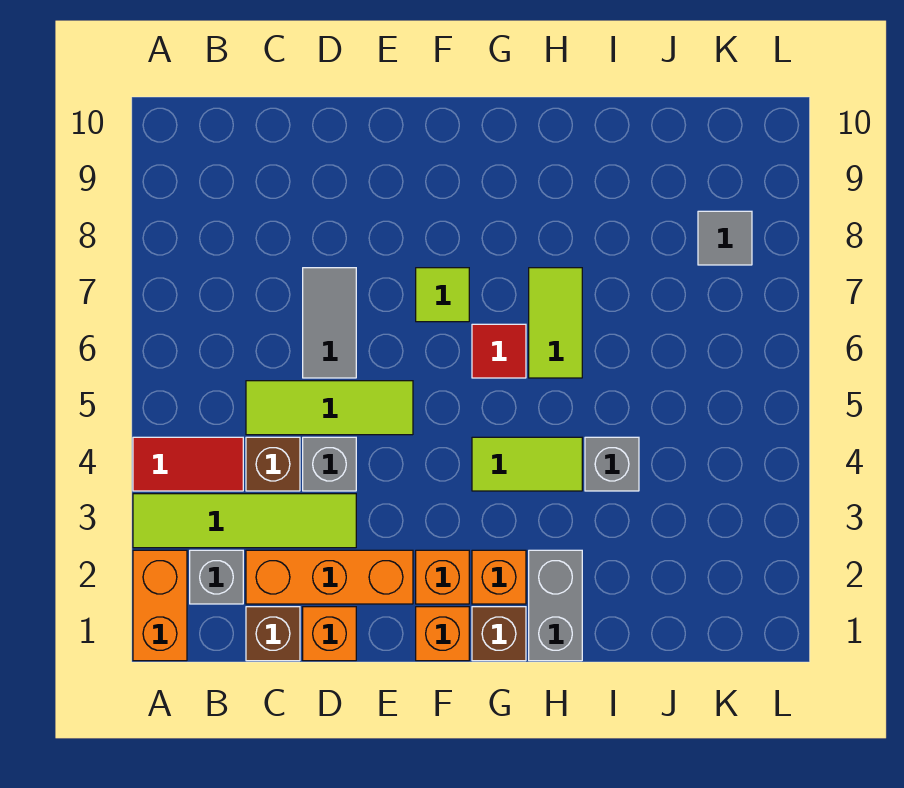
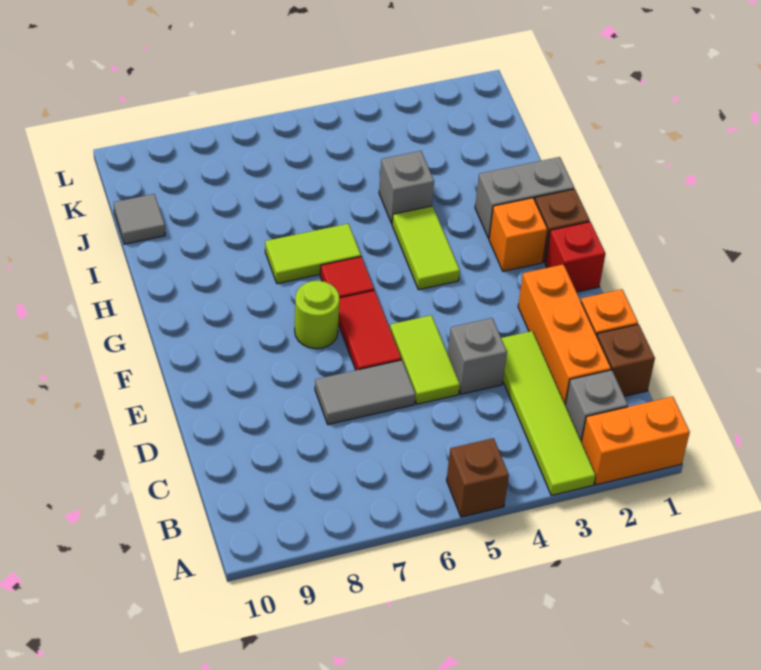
red 1x2 tile [133,437,243,491] -> red 1x2 tile moved to [338,290,401,370]
brown 1x1 brick [246,437,300,491] -> brown 1x1 brick moved to [447,438,509,517]
lime 1x3 tile [246,381,413,435] -> lime 1x2 tile [390,315,460,404]
orange 1x1 brick [416,607,469,661] -> red 1x1 brick [545,222,605,292]
orange 1x1 brick [416,550,469,604] -> none
lime 1x1 tile [416,268,469,322] -> lime 1x1 round brick [295,281,340,349]
grey 1x1 tile [698,211,752,265] -> grey 1x1 tile moved to [114,194,165,244]

